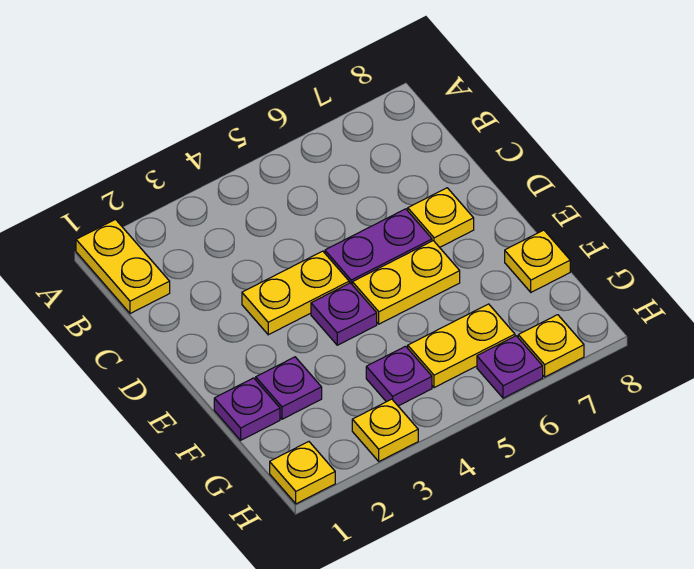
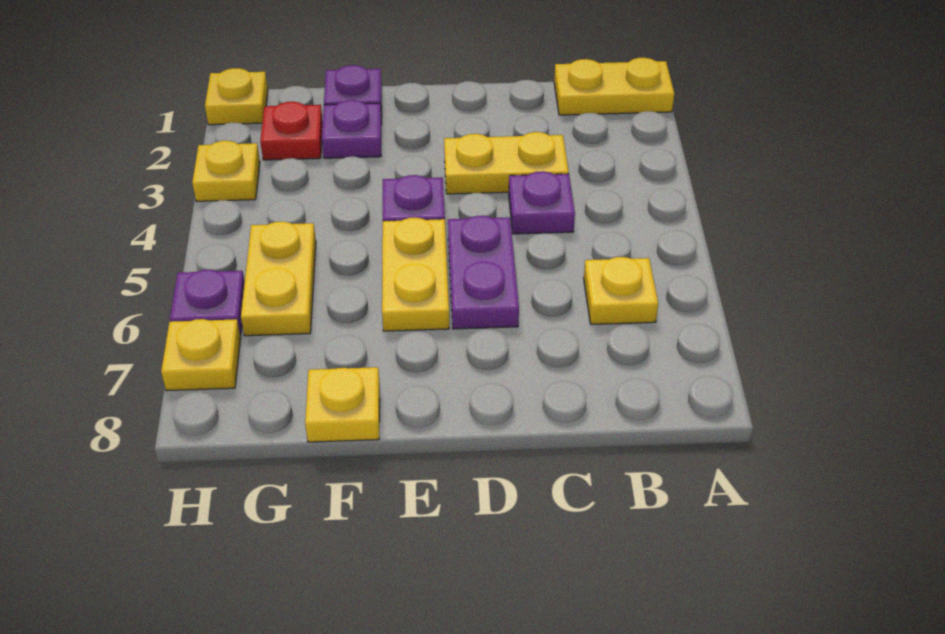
yellow 1x2 plate [242,251,349,335] -> yellow 1x2 plate turned to [444,132,569,194]
yellow 1x1 plate [408,188,474,247] -> yellow 1x1 plate moved to [584,257,658,324]
none -> red 1x1 plate [260,102,323,160]
purple 1x1 plate [366,346,432,406] -> purple 1x1 plate moved to [509,171,575,234]

